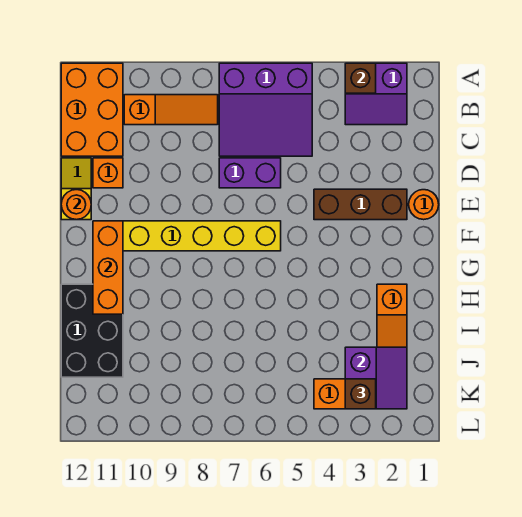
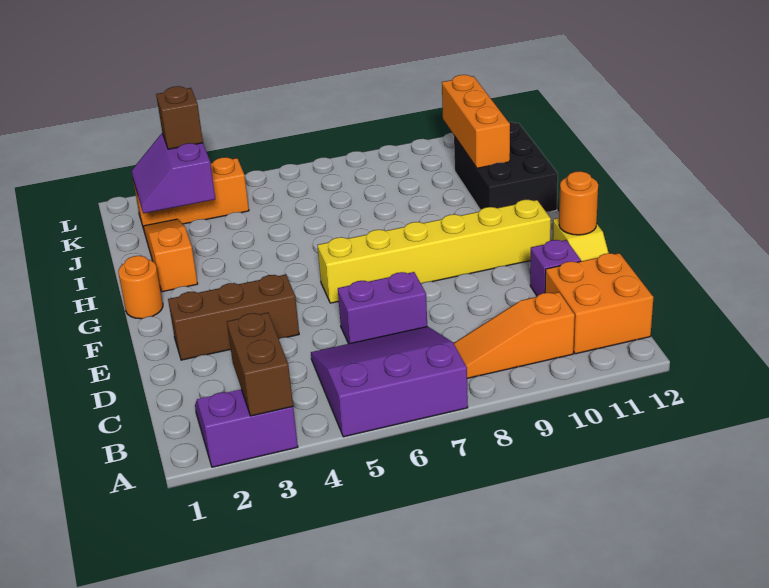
brown 1x1 brick [345,63,376,93] -> brown 1x2 brick [227,313,293,416]
orange 2x3 brick [61,63,123,156] -> orange 2x2 brick [545,253,653,354]
orange 1x1 brick [93,158,123,188] -> purple 1x1 brick [530,240,581,296]
orange 1x1 round brick [409,190,439,220] -> orange 1x1 round brick moved to [118,256,163,319]
orange 1x3 brick [93,221,123,314] -> orange 1x3 brick moved to [442,75,510,168]

